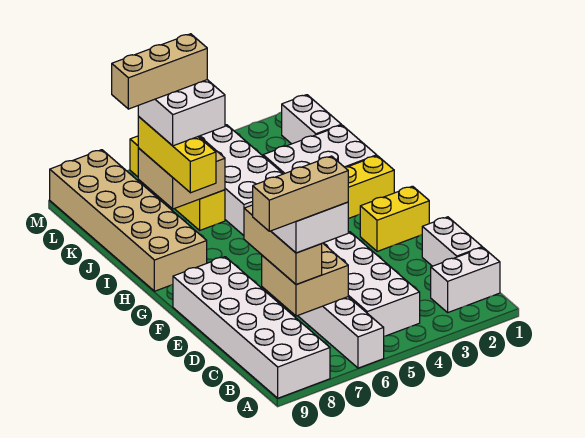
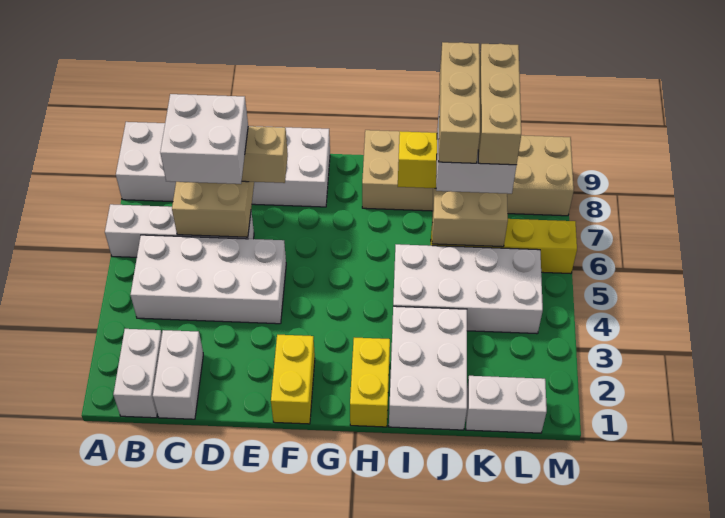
white 1x2 brick [422,217,482,266] -> white 1x2 brick turned to [153,330,203,419]
tan 1x3 brick [253,156,348,231] -> tan 1x3 brick moved to [438,42,480,163]

